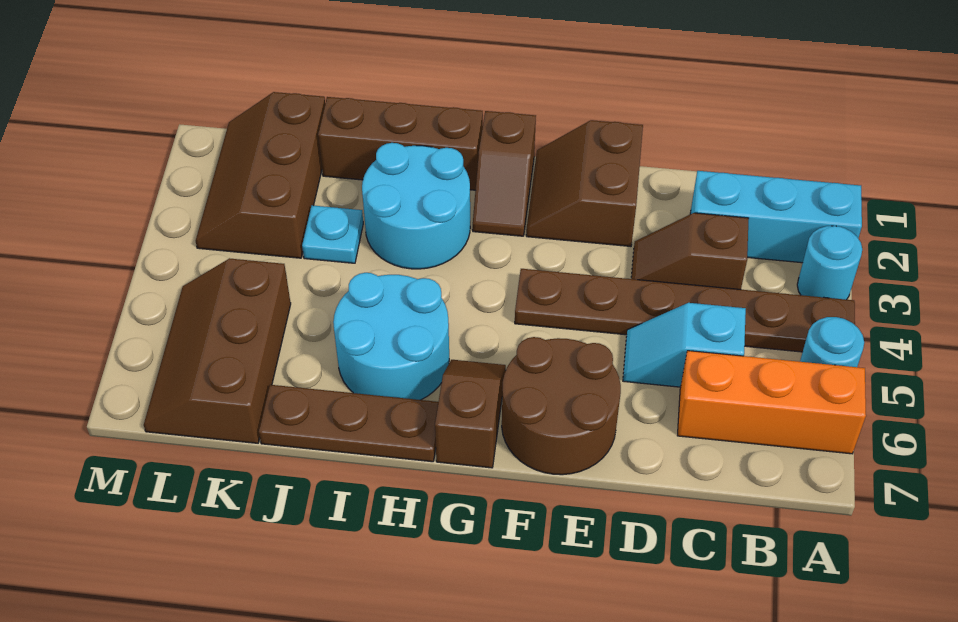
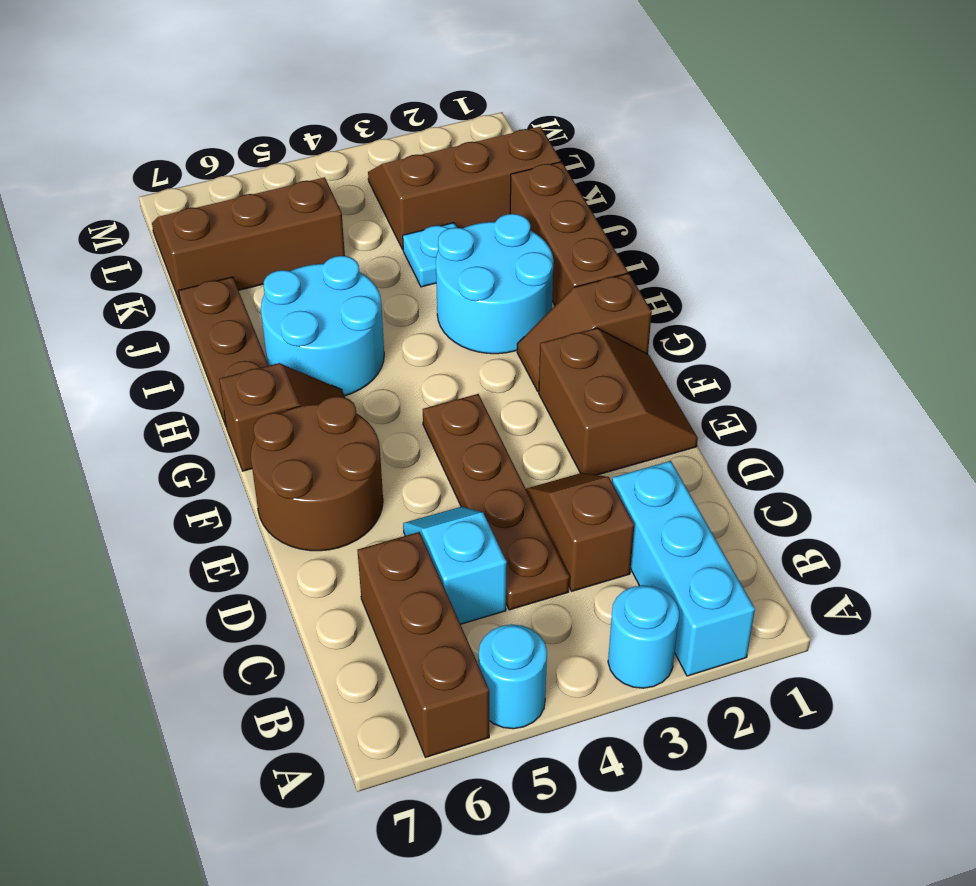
brown 1x6 plate [515,269,855,352] -> brown 1x4 plate [423,394,569,610]
orange 1x3 brick [677,351,866,454] -> brown 1x3 brick [357,532,489,757]
brown 2x2 slope [526,120,643,246] -> brown 2x2 slope turned to [539,328,698,475]

